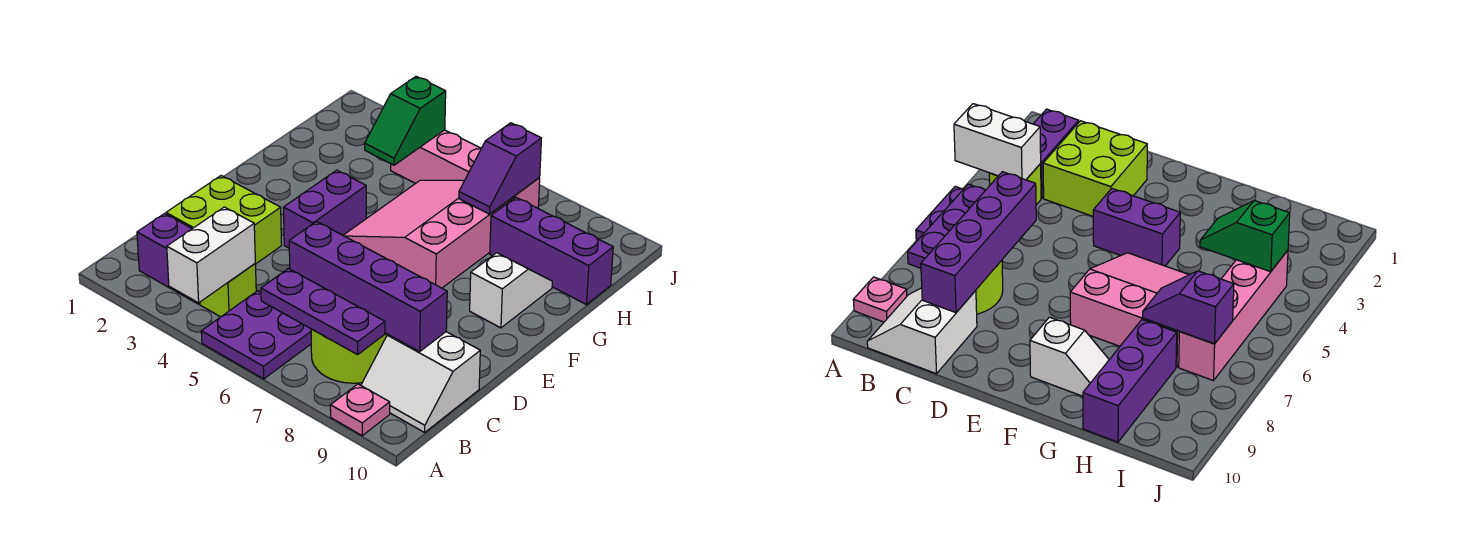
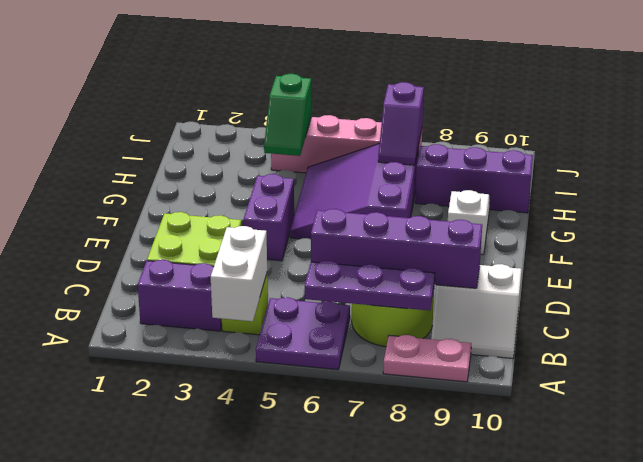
pink 1x1 plate [330,384,390,435] -> pink 1x2 plate [383,335,471,382]
pink 3x3 slope [343,180,514,288] -> purple 3x3 slope [290,144,419,239]

